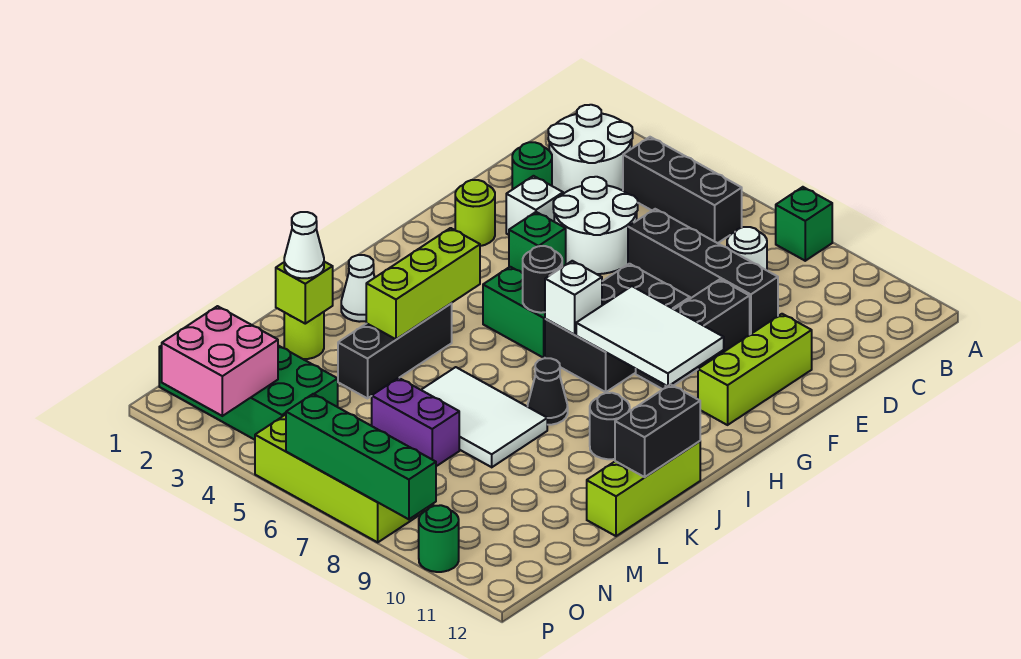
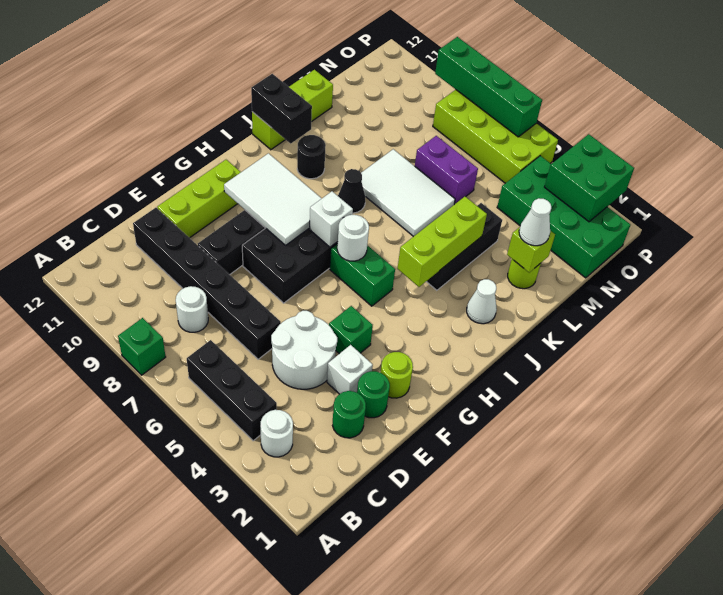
white 2x2 round brick [548,105,633,194] -> white 1x1 round brick [261,410,293,457]
black 1x4 brick [628,209,778,334] -> black 1x6 brick [133,208,281,359]
black 1x1 round brick [523,246,562,313] -> white 1x1 round brick [337,215,369,261]
black 1x2 brick [615,384,700,477] -> black 1x2 brick turned to [251,74,312,143]
pink 2x2 brick [162,306,278,416] -> green 2x2 brick [545,134,634,222]
green 1x1 round brick [419,505,459,572] -> green 1x1 round brick moved to [357,371,390,418]

